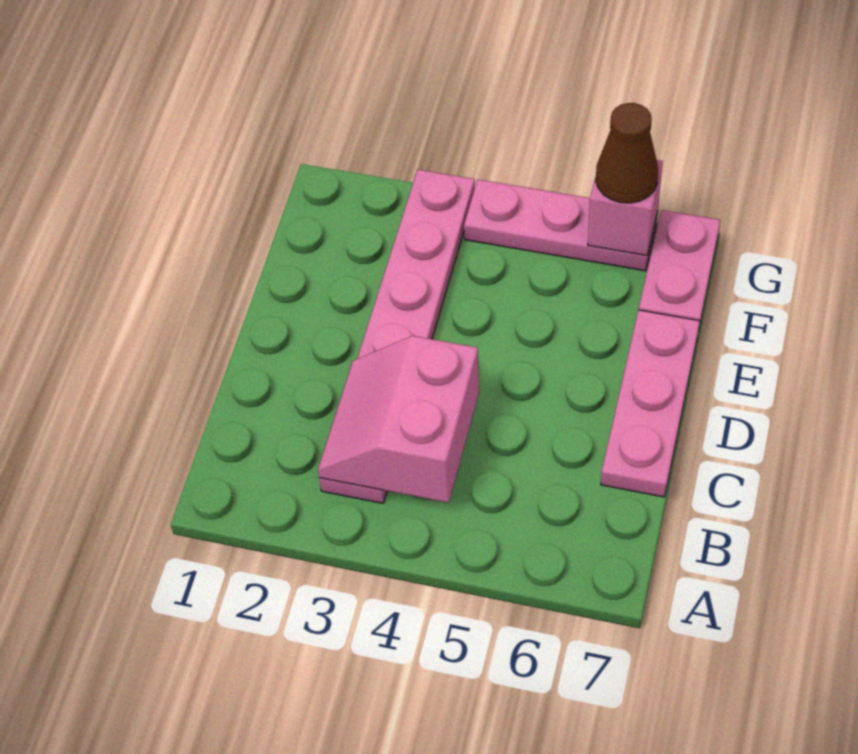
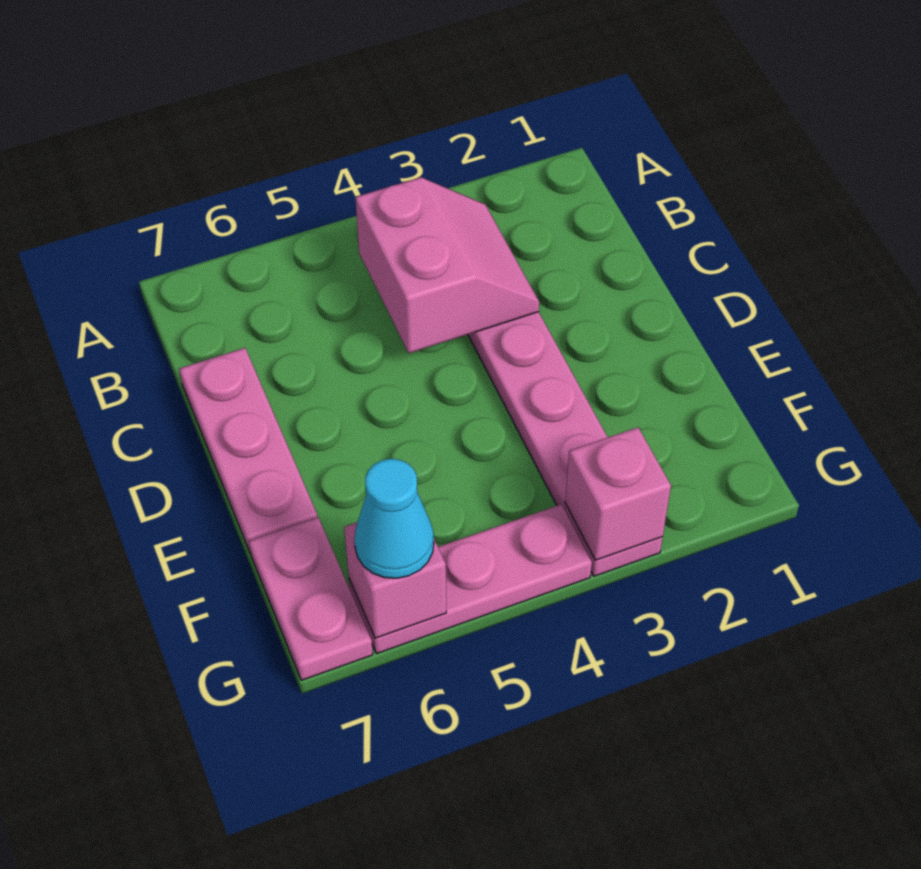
none -> pink 1x1 brick [565,427,671,560]
brown 1x1 cone [596,103,658,203] -> cyan 1x1 cone [354,459,434,578]

